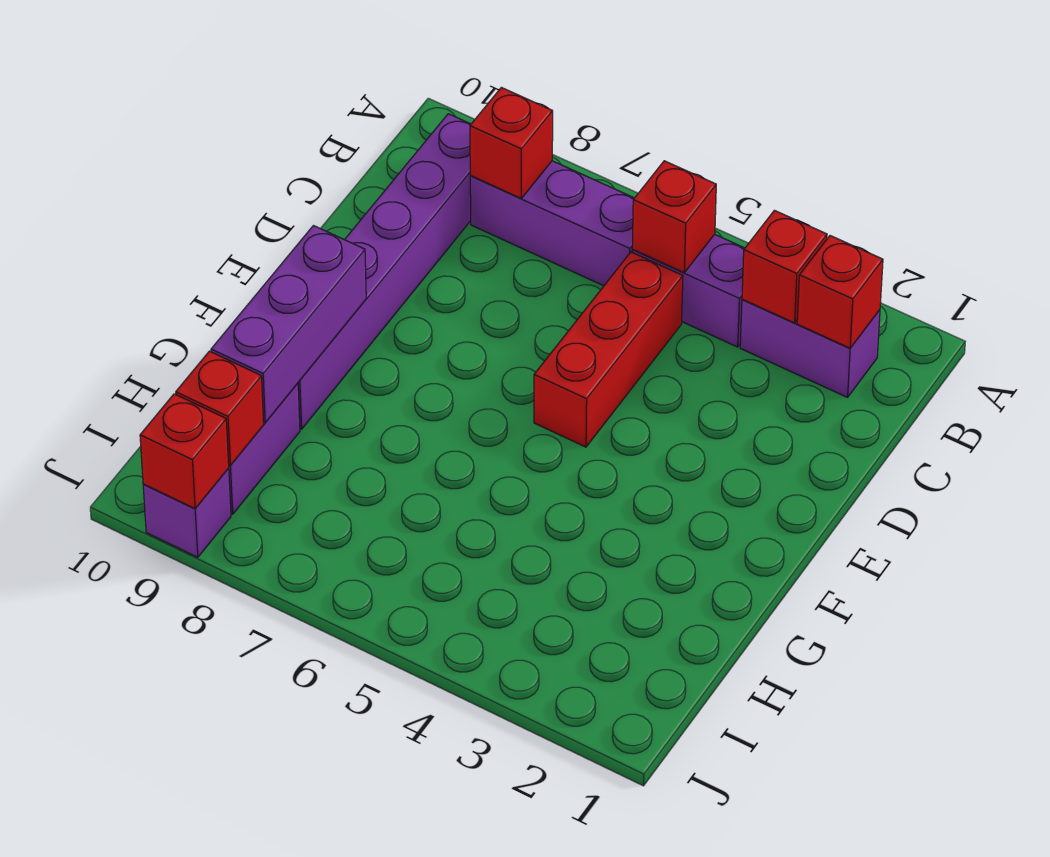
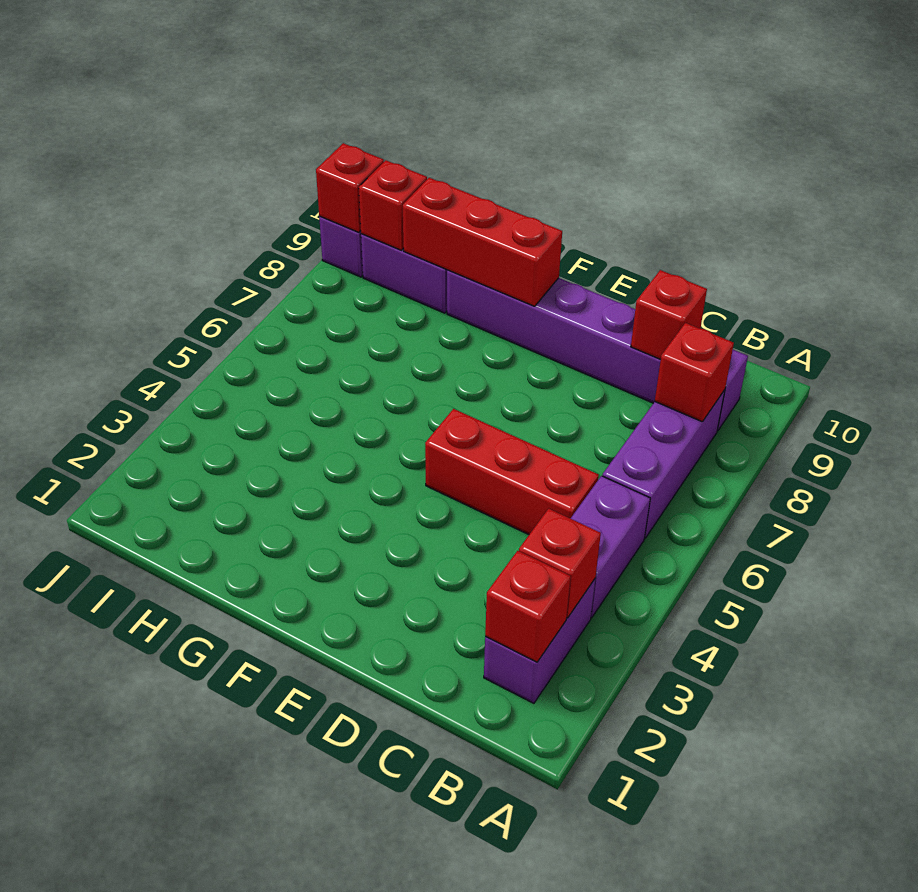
red 1x1 brick [632,161,716,273] -> red 1x1 brick moved to [631,270,707,359]
purple 1x3 brick [211,226,366,423] -> red 1x3 brick [403,178,562,306]

